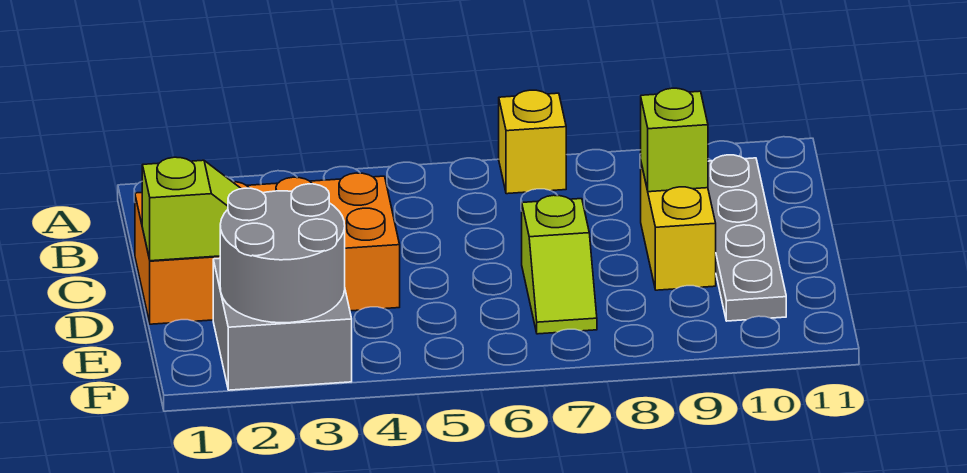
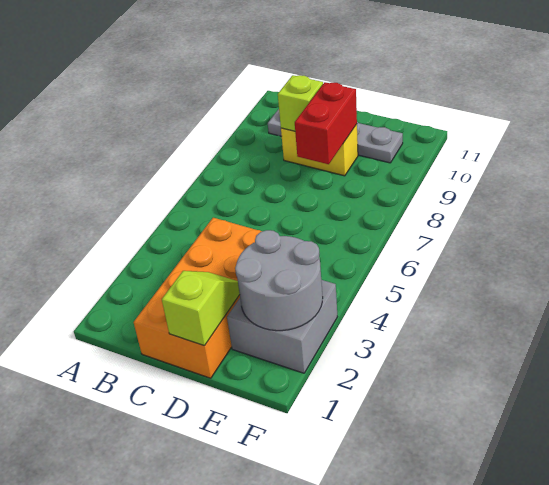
yellow 1x1 brick [499,90,566,194] -> none
lime 1x2 slope [522,195,597,334] -> none
none -> red 1x2 brick [295,82,357,164]

